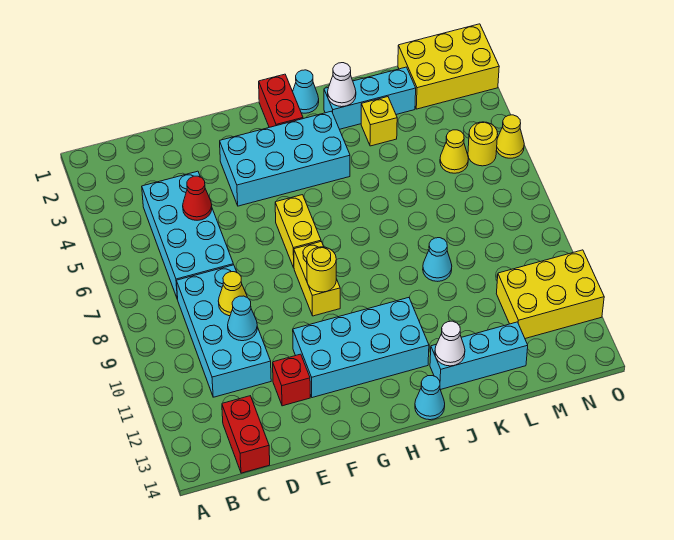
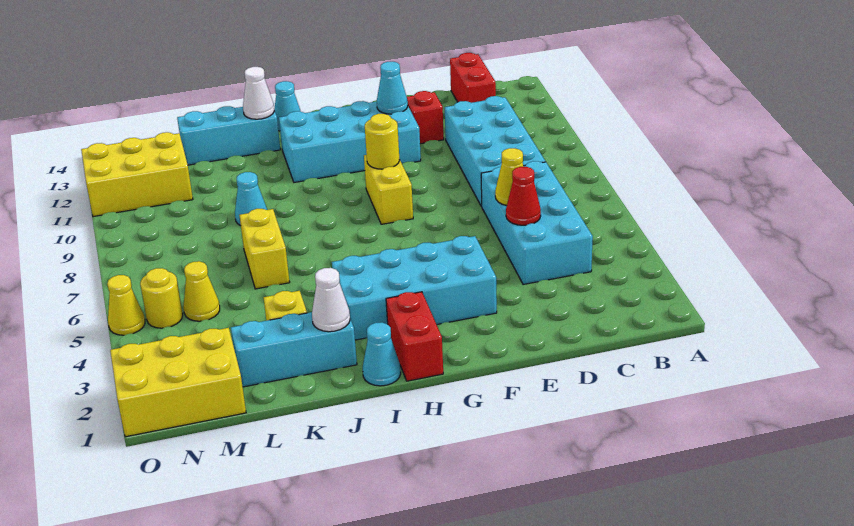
yellow 1x1 cone [218,272,247,316] -> yellow 1x1 cone moved to [495,148,524,206]
cyan 1x1 cone [228,296,257,341] -> cyan 1x1 cone moved to [377,62,408,114]
yellow 1x2 brick [275,195,321,268] -> yellow 1x2 brick moved to [239,209,290,289]

